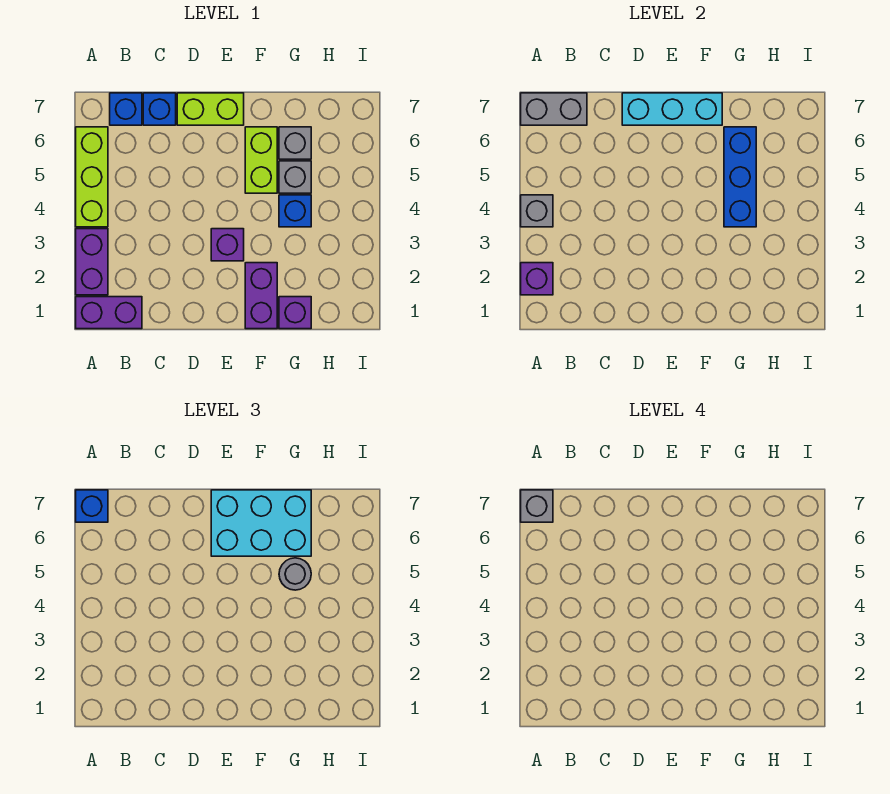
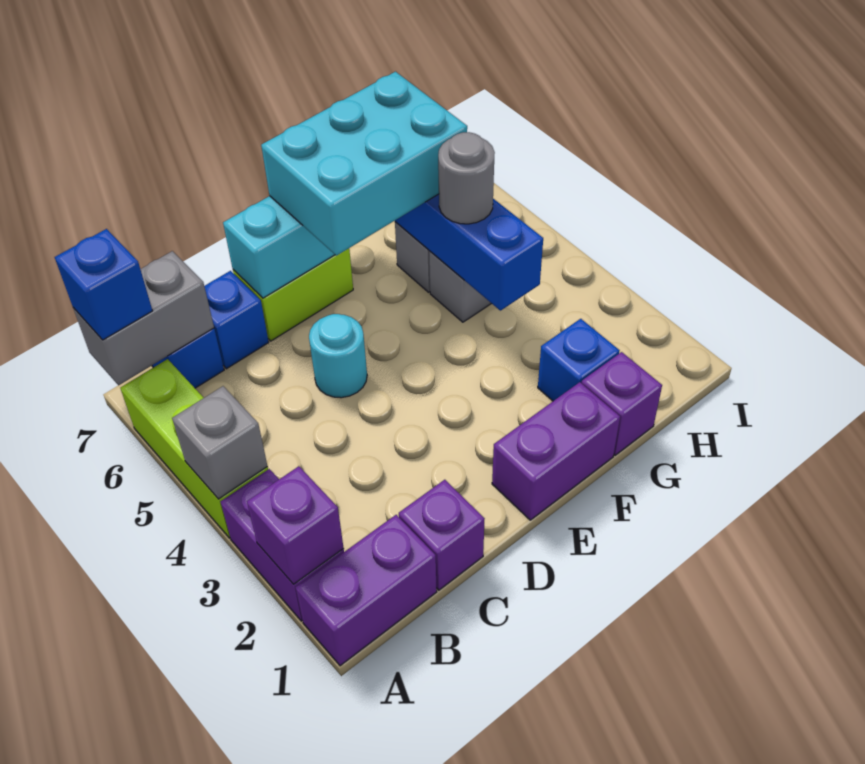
grey 1x1 brick [521,490,553,522] -> none
none -> cyan 1x1 round brick [309,314,367,398]
purple 1x1 brick [211,229,244,261] -> purple 1x1 brick moved to [399,480,485,590]
purple 1x2 brick [245,263,277,329] -> purple 1x2 brick turned to [492,382,620,520]
lime 1x2 brick [245,127,277,193] -> none
blue 1x1 brick [279,195,311,227] -> blue 1x1 brick moved to [538,319,620,401]

